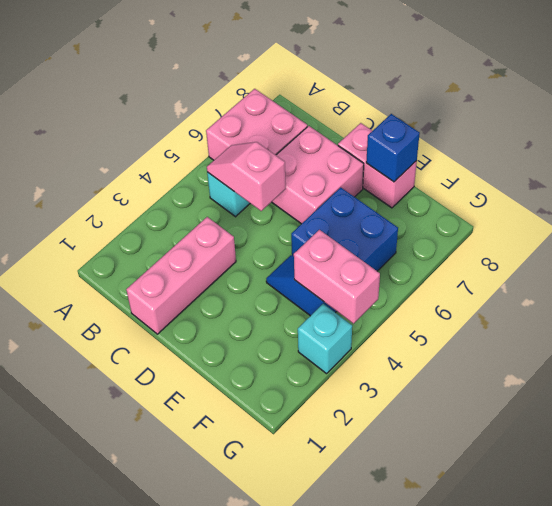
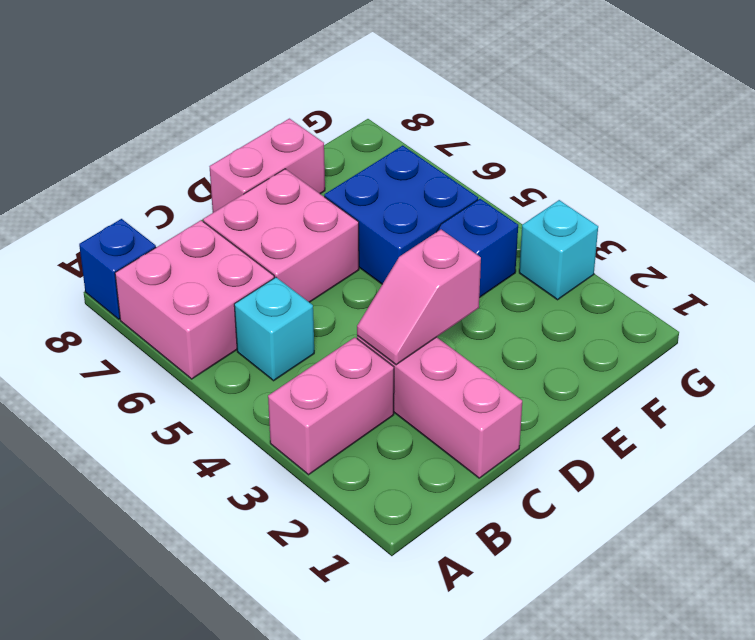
pink 1x2 slope [207,142,286,211] -> pink 1x2 slope moved to [357,230,481,365]
blue 1x1 brick [366,114,420,182] -> blue 1x1 brick moved to [79,219,156,319]
pink 1x2 brick [294,230,380,324] -> pink 1x2 brick moved to [268,337,394,475]

